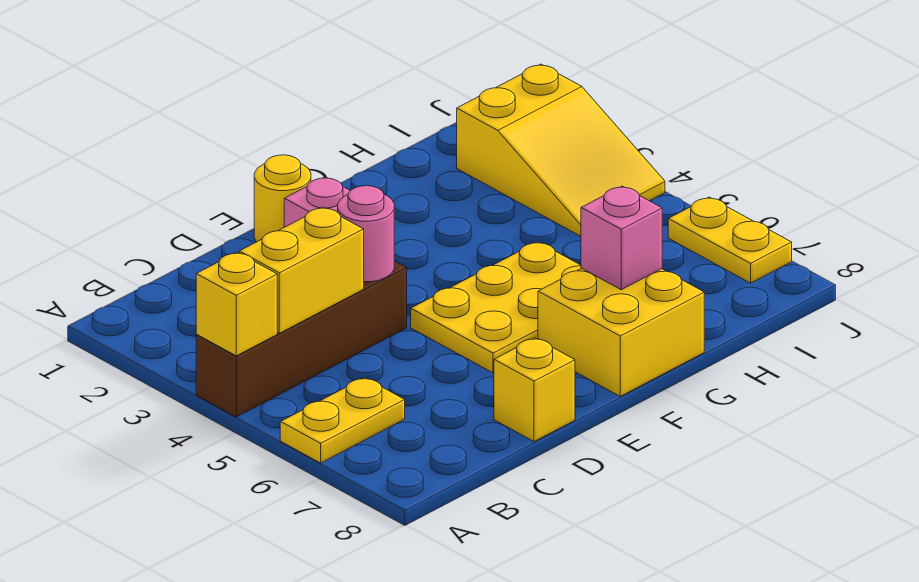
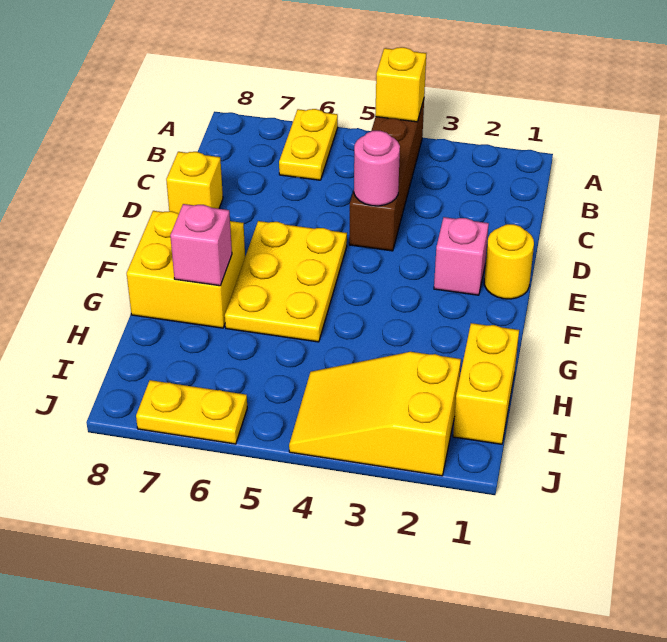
yellow 1x2 brick [239,207,364,333] -> yellow 1x2 brick moved to [453,323,519,444]

